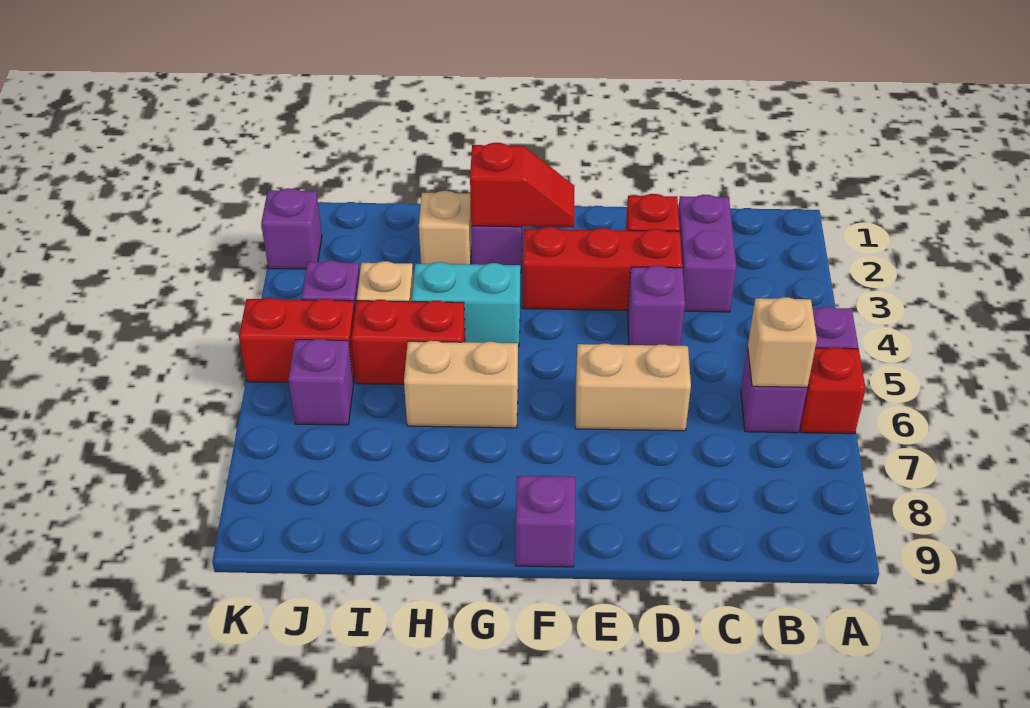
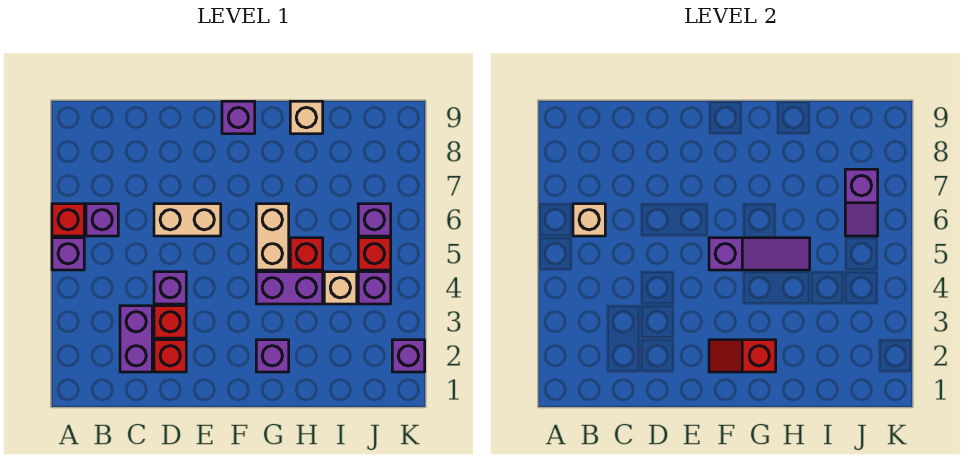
red 1x3 brick [523,227,682,310] -> red 1x1 brick [154,306,186,338]
none -> purple 1x3 slope [709,238,810,270]
cyan 1x2 brick [412,262,520,347] -> purple 1x2 brick [256,272,323,304]
tan 1x2 brick [404,341,518,428] -> tan 1x2 brick turned to [256,204,289,270]
tan 1x1 brick [419,191,472,264] -> tan 1x1 brick moved to [290,101,323,134]
red 1x2 brick [351,300,465,384] -> red 1x1 brick [290,238,323,270]
red 1x2 brick [239,298,355,383] -> red 1x1 brick [358,238,391,270]
none -> purple 1x2 slope [845,169,878,236]

